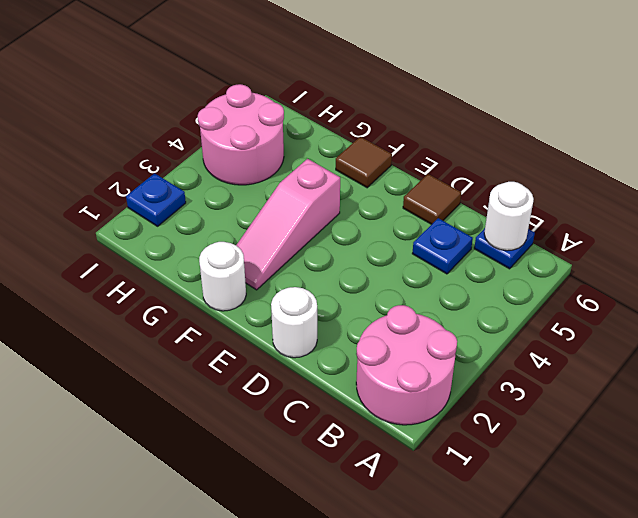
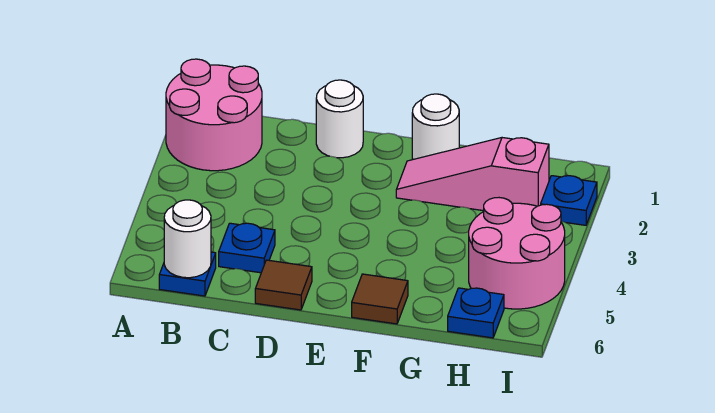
pink 1x3 slope [236,159,340,290] -> pink 1x3 slope turned to [396,138,549,211]
none -> blue 1x1 plate [448,288,504,338]

